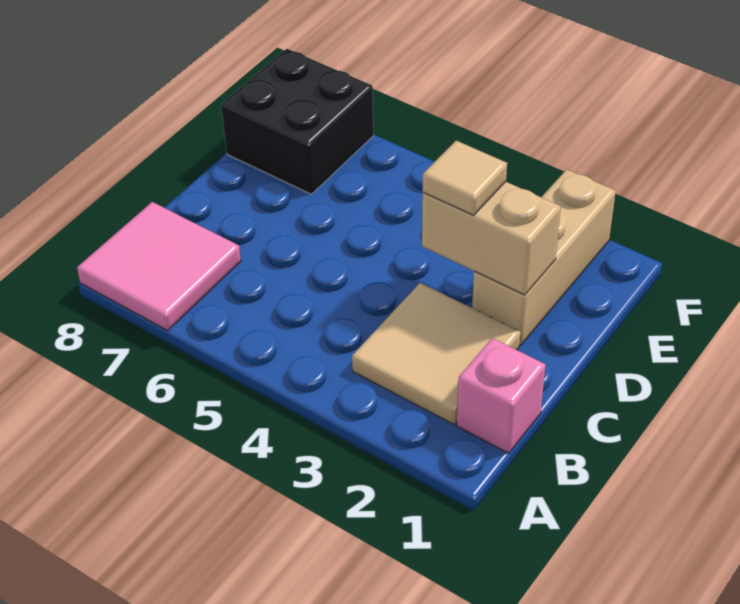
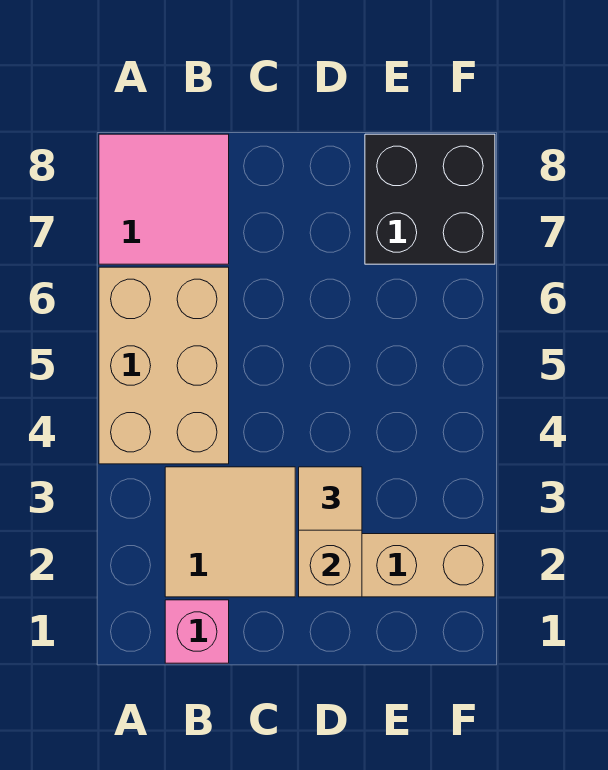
none -> tan 2x3 brick [99,267,229,464]

